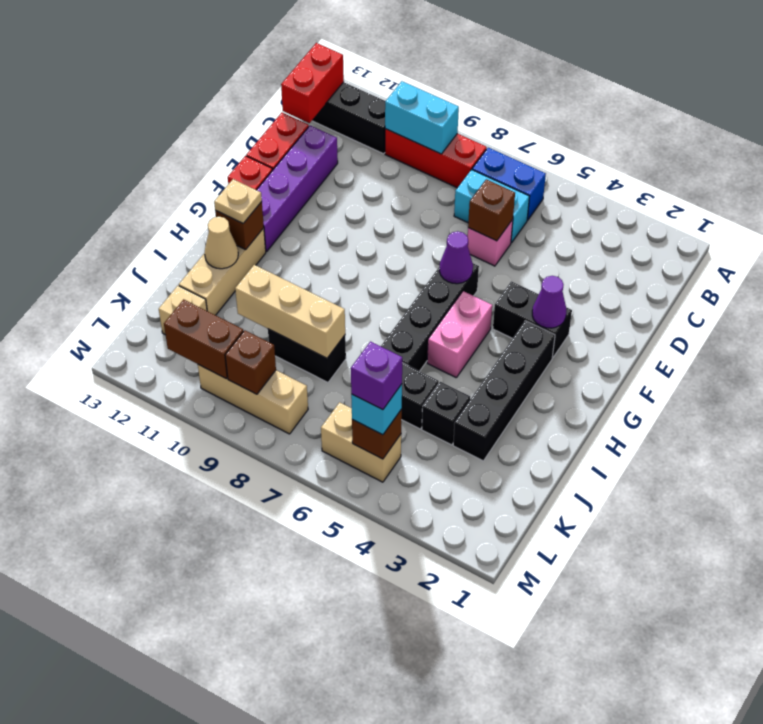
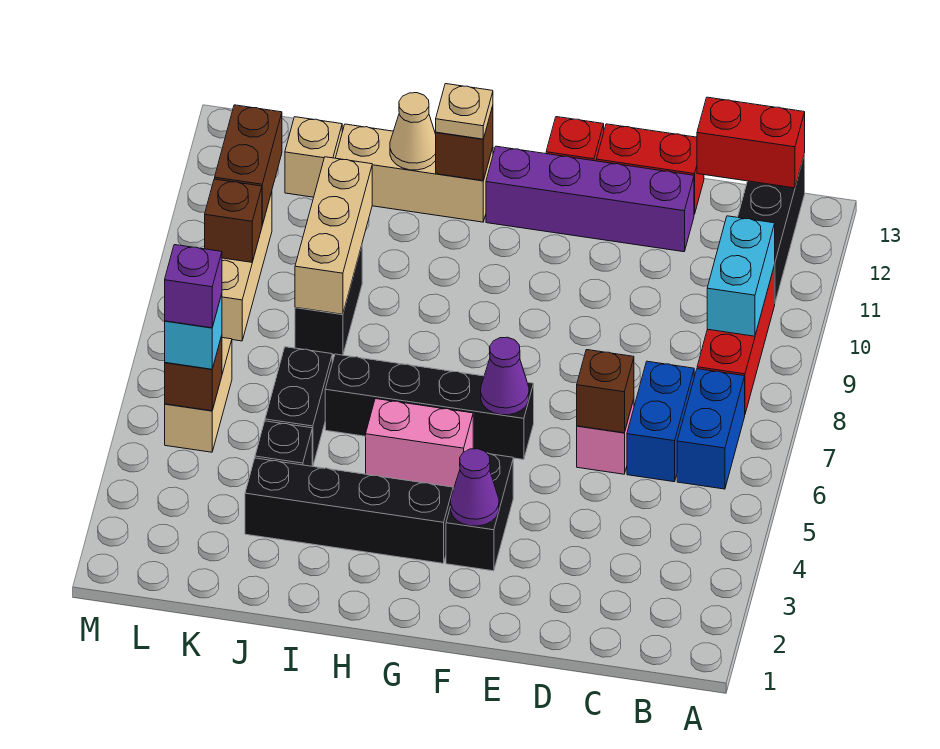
cyan 1x2 brick [454,170,529,243] -> blue 1x2 brick [627,361,694,482]

